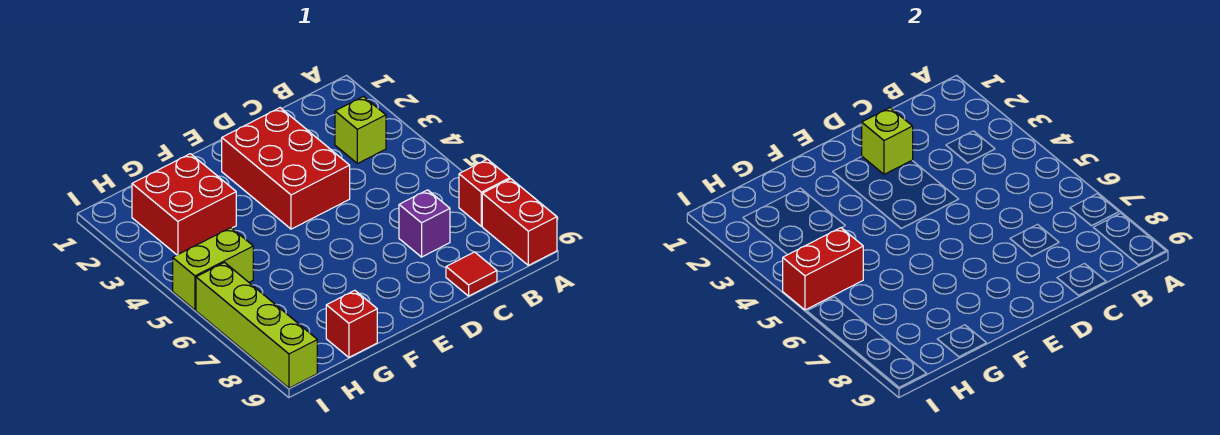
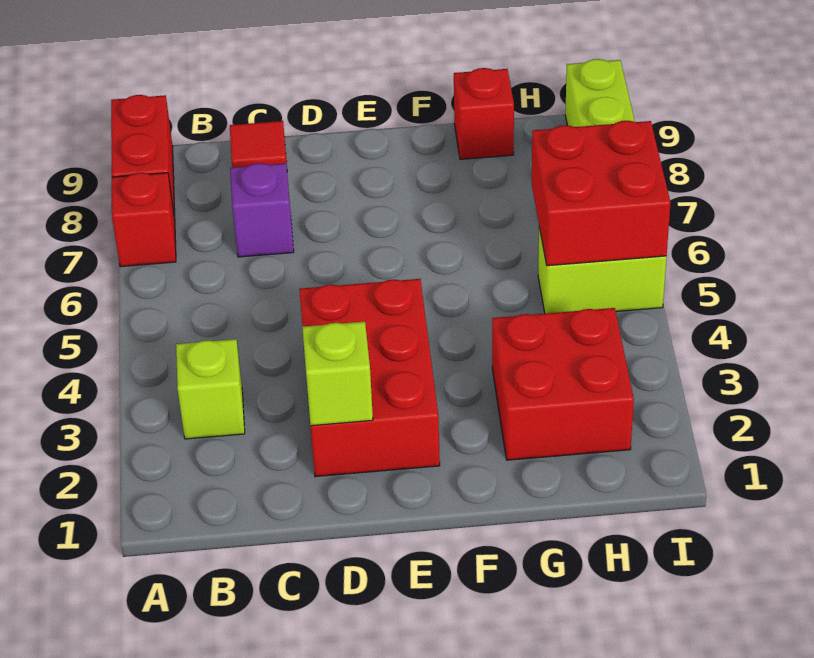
red 1x2 brick [783,228,863,310] -> red 2x2 brick [532,121,671,266]

